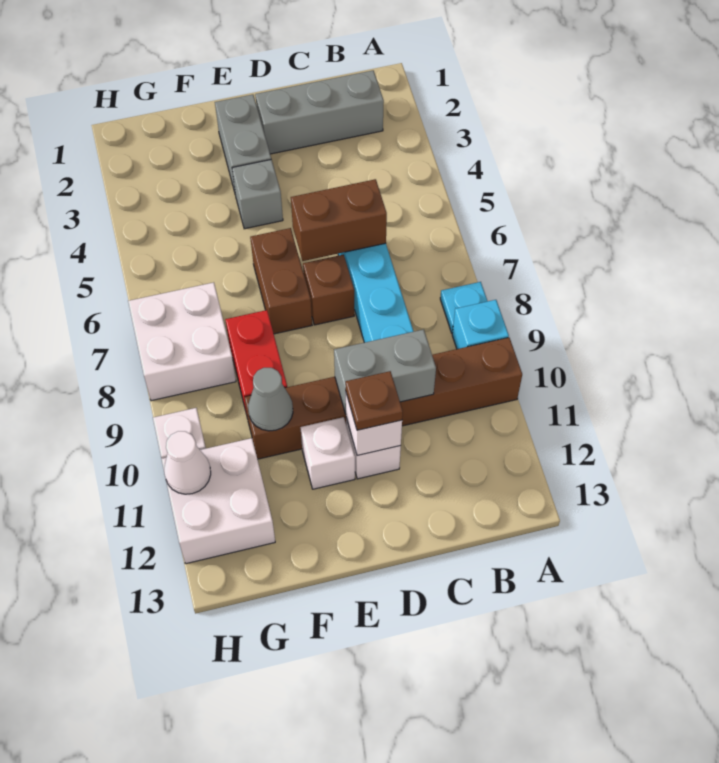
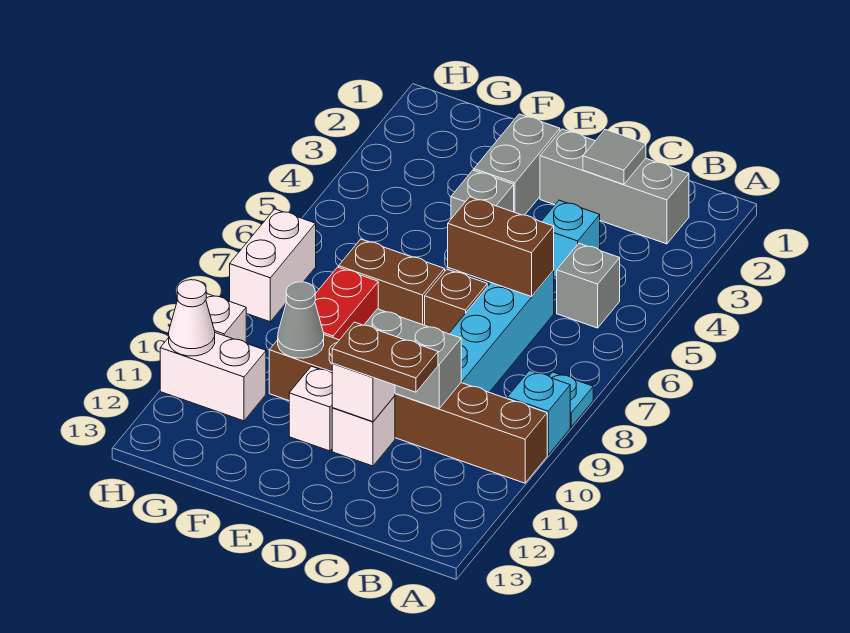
none -> grey 1x1 brick [557,243,620,328]
none -> grey 1x1 tile [583,129,646,184]
none -> cyan 1x1 brick [541,200,600,278]
brown 1x1 plate [345,371,403,430] -> brown 1x2 plate [332,322,438,392]
brown 1x2 brick [250,228,312,334] -> brown 1x2 brick turned to [339,239,445,325]
white 2x2 brick [128,282,236,401] -> white 1x2 brick [230,209,316,322]
white 2x2 brick [162,438,275,564] -> white 1x2 brick [160,333,266,421]

